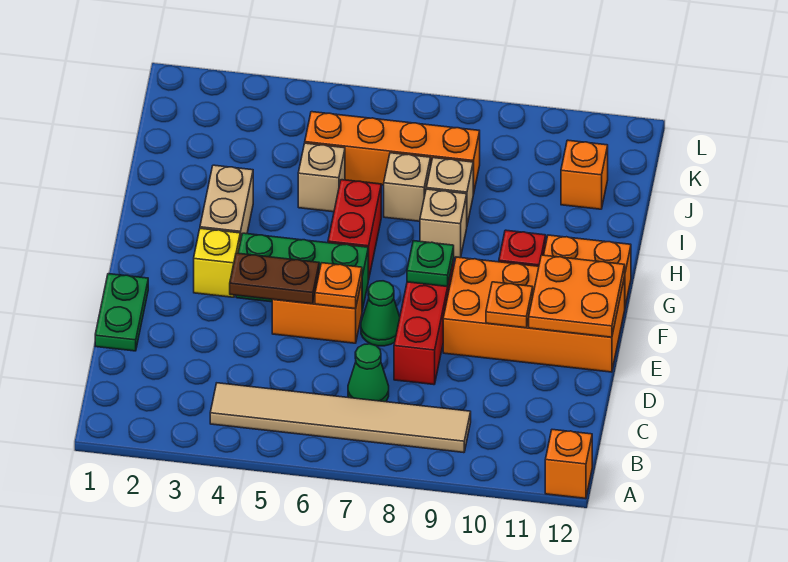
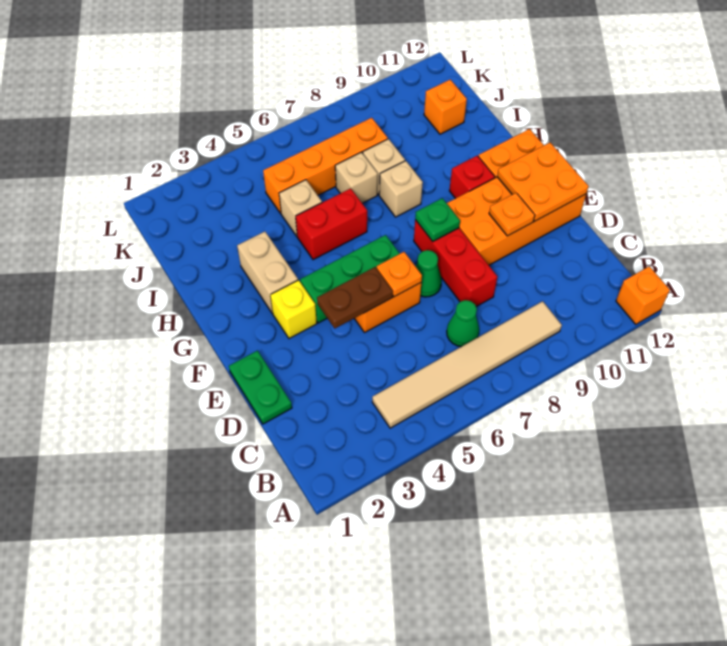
red 1x2 brick [328,180,381,280] -> red 1x2 brick turned to [296,188,367,260]

